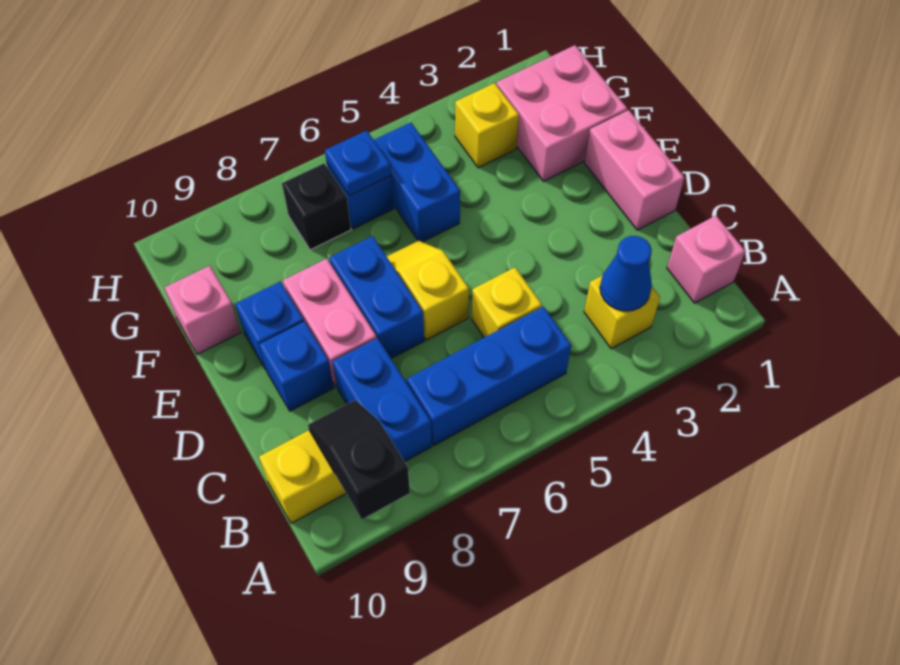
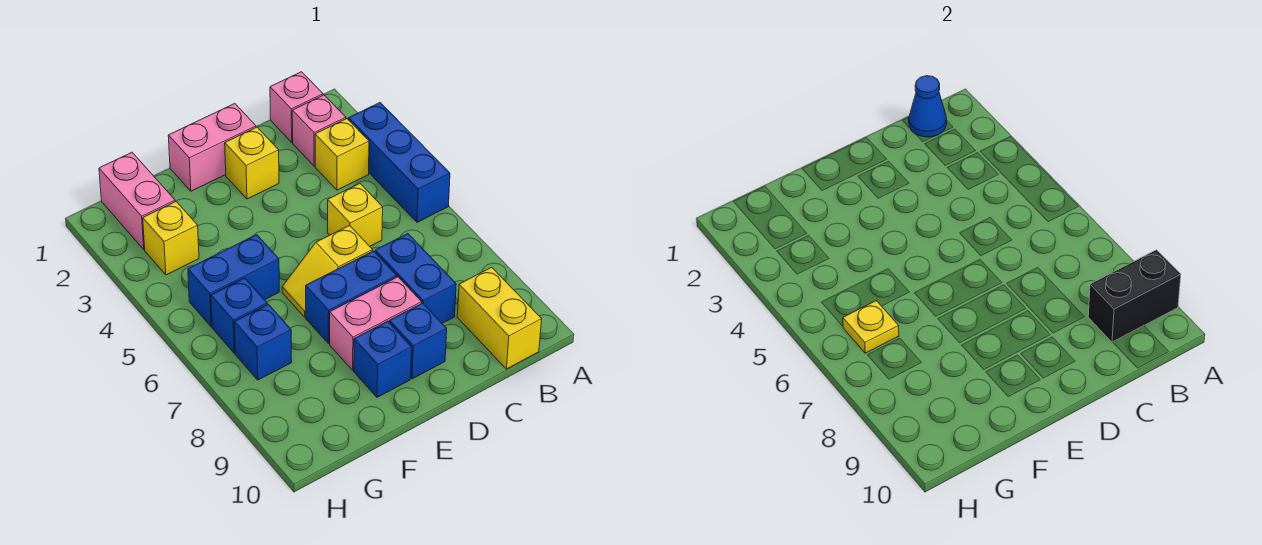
black 1x2 slope [308,400,410,519] -> black 1x2 brick [1088,250,1181,342]
blue 1x1 cone [600,236,652,311] -> blue 1x1 cone moved to [909,76,947,137]
blue 1x3 brick [407,307,571,445] -> blue 1x3 brick moved to [349,103,450,222]
blue 1x2 brick [332,338,432,462] -> blue 1x2 brick turned to [375,234,456,323]
none -> yellow 1x1 brick [225,127,279,199]
pink 2x2 brick [497,45,627,181] -> pink 1x2 brick [99,152,175,249]
pink 1x1 brick [164,266,241,354] -> pink 1x1 brick moved to [292,95,346,166]
blue 1x1 plate [325,131,391,196] -> yellow 1x1 plate [843,301,899,353]
black 1x1 brick [282,163,351,250] -> blue 1x1 brick [234,304,292,380]

